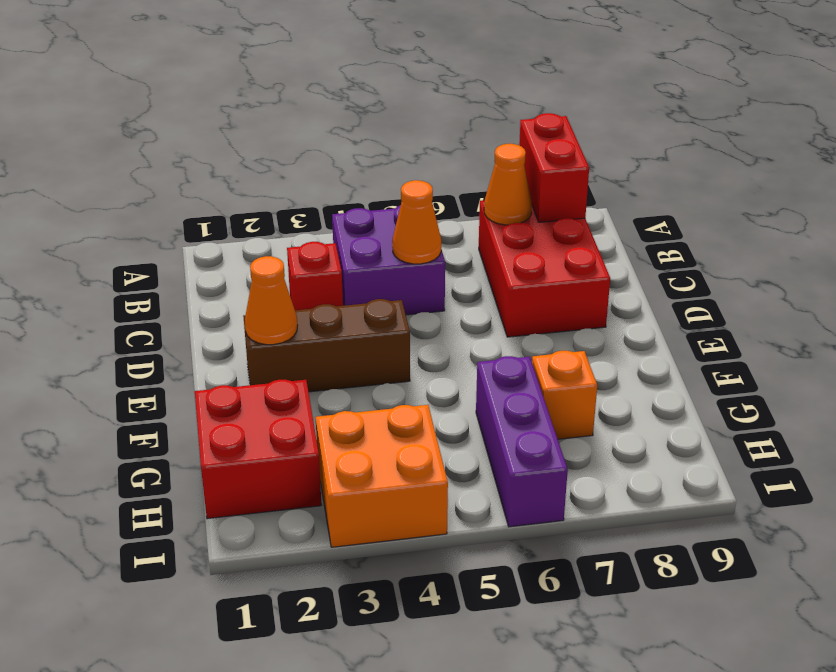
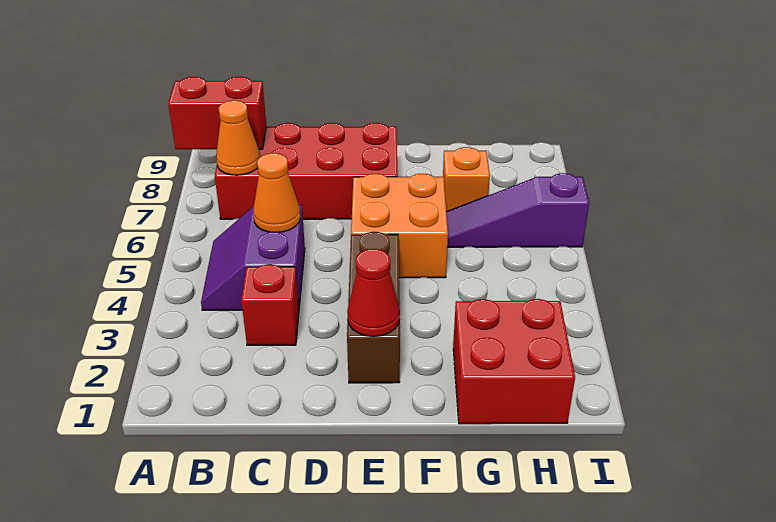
purple 2x2 brick [332,205,445,315] -> purple 2x2 slope [201,205,305,310]
red 2x3 brick [479,201,610,337] -> red 2x4 brick [215,123,397,219]
orange 1x1 cone [245,256,298,345] -> red 1x1 cone [347,249,400,337]
purple 1x3 brick [476,356,568,527] -> purple 1x3 slope [446,173,589,247]
orange 2x2 brick [316,405,448,547] -> orange 2x2 brick moved to [351,174,448,278]

